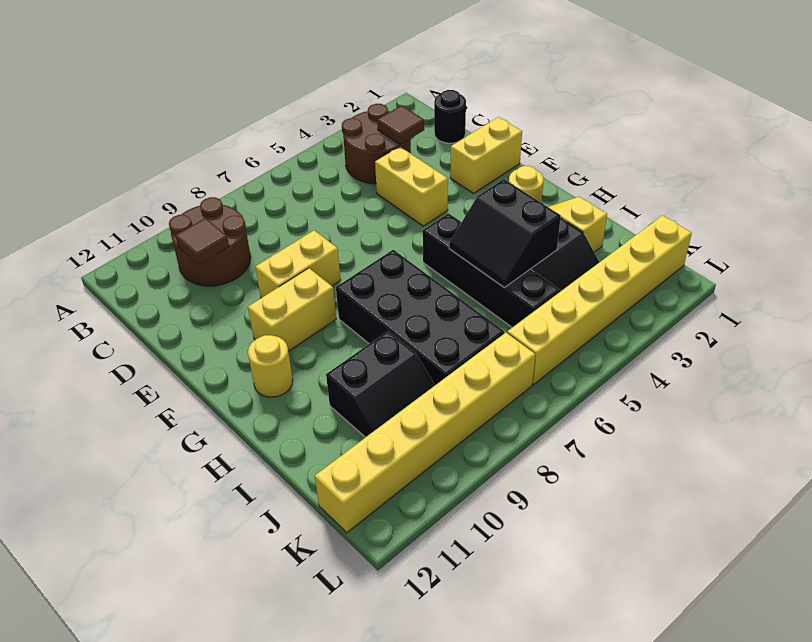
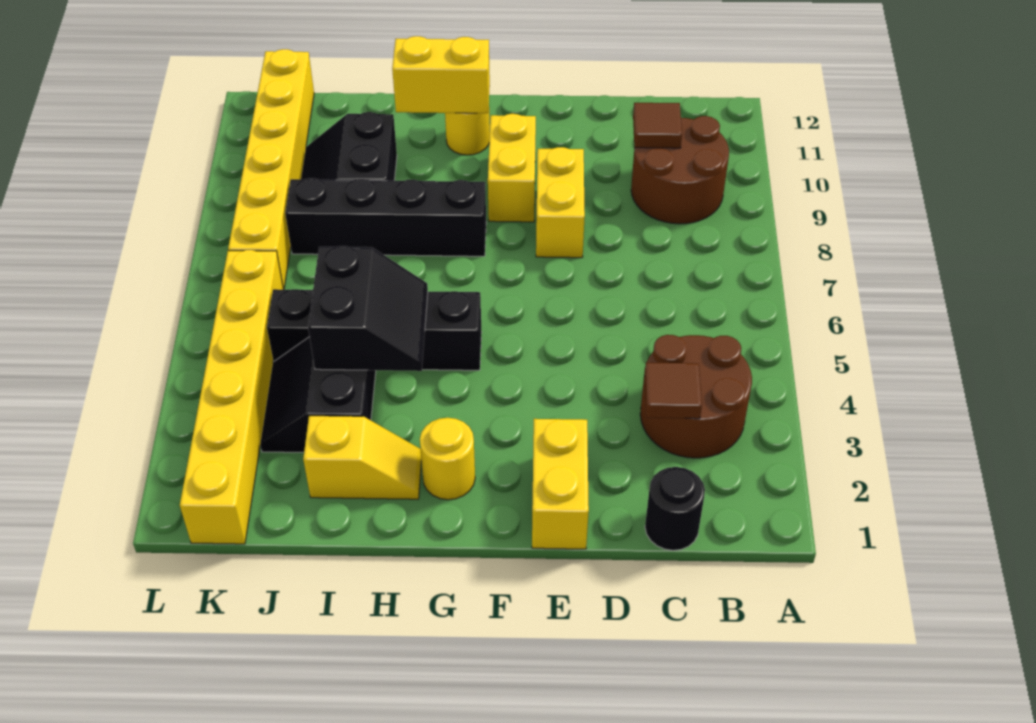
yellow 1x2 brick [375,147,448,226] -> yellow 1x2 brick moved to [392,36,490,113]
black 2x4 brick [336,250,504,385] -> black 1x4 brick [285,178,486,256]
black 2x2 slope [449,179,561,287] -> black 2x2 slope turned to [308,246,428,371]

